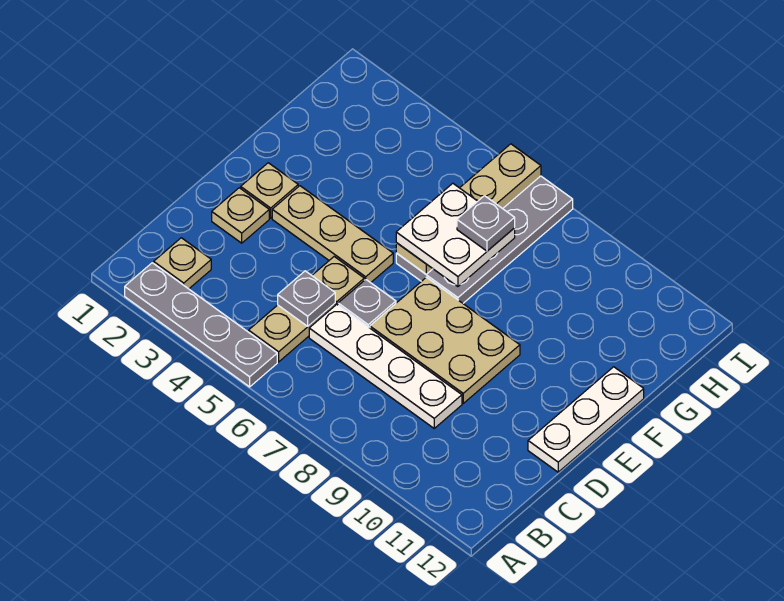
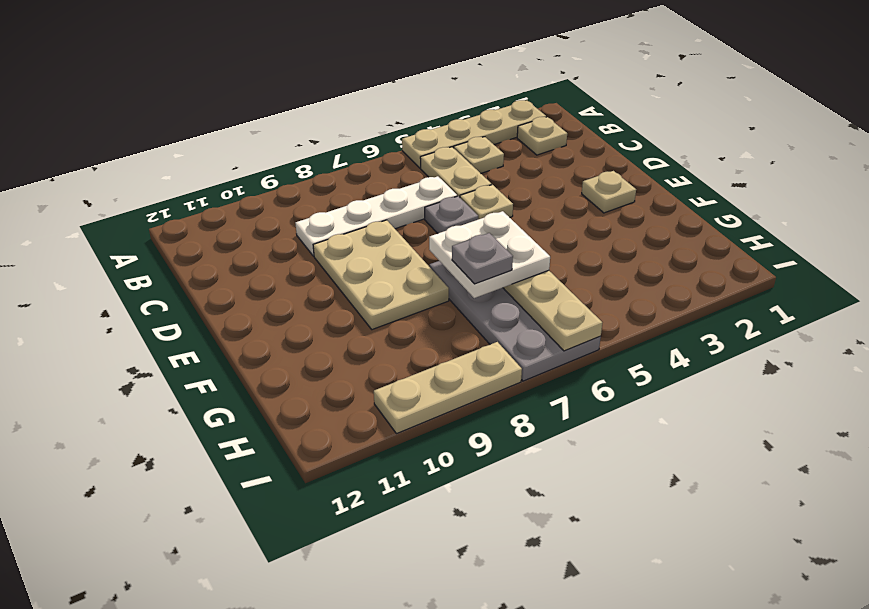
grey 1x4 plate [125,263,277,387] -> tan 1x4 plate [402,100,546,168]
grey 1x1 plate [278,271,335,326] -> none
tan 1x1 plate [212,188,269,243] -> tan 1x1 plate moved to [454,137,504,173]
tan 2x3 plate [370,277,520,403] -> tan 2x3 plate turned to [313,220,449,330]
white 1x3 plate [528,367,644,472] -> none
tan 1x3 plate [272,186,393,283] -> tan 1x3 plate moved to [374,342,522,434]

